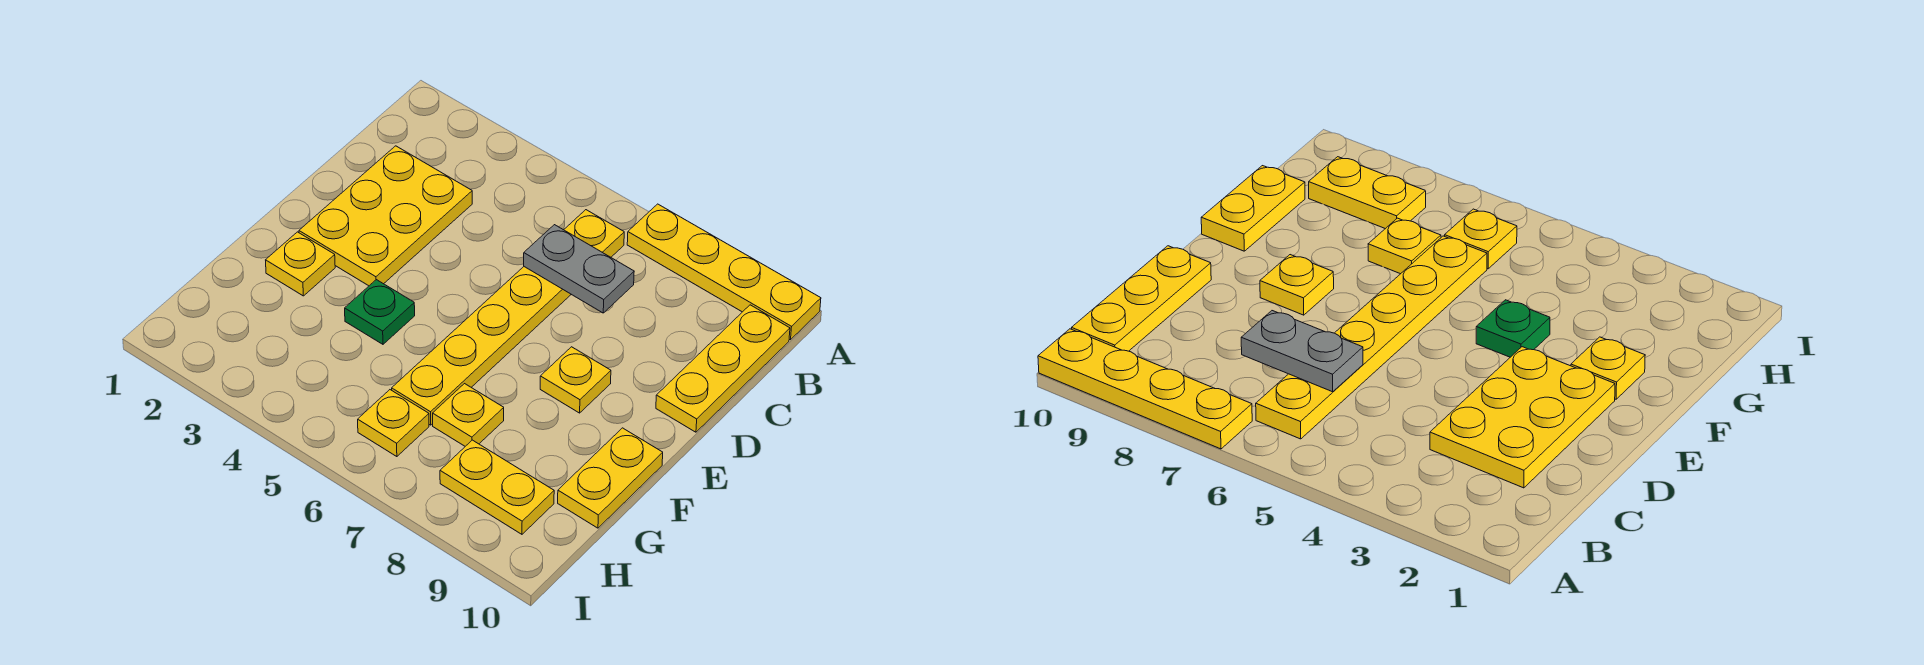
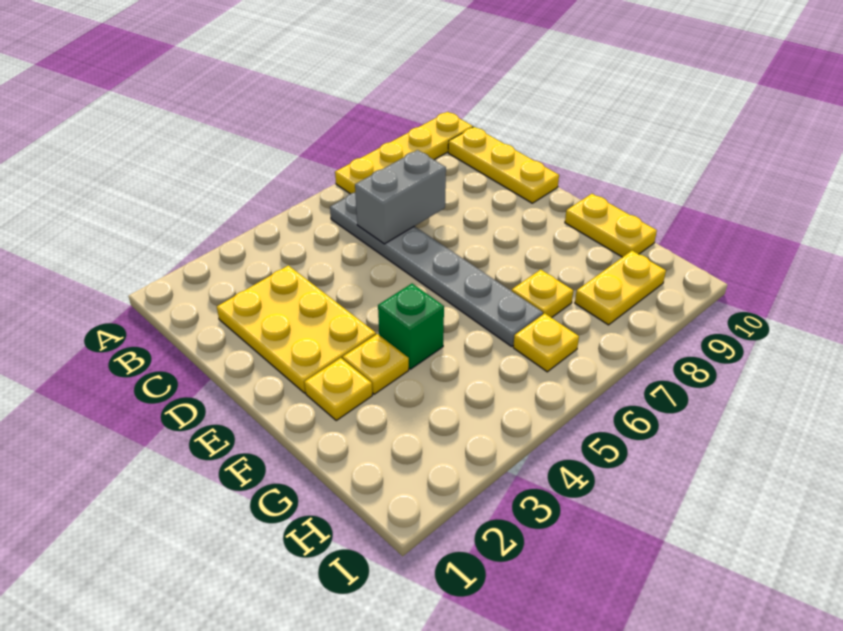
yellow 1x6 plate [392,210,624,425] -> grey 1x6 plate [330,193,543,346]
grey 1x2 plate [524,225,634,313] -> grey 1x2 brick [355,150,446,244]
yellow 1x1 plate [540,347,611,413] -> yellow 1x1 plate moved to [343,334,409,394]
green 1x1 plate [345,280,415,344] -> green 1x1 brick [378,284,444,369]

